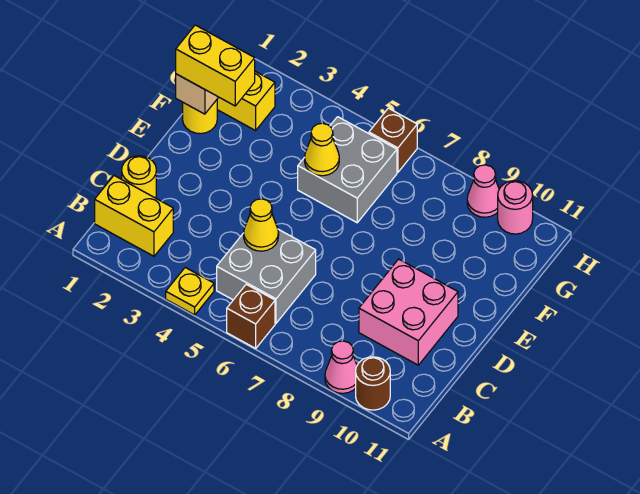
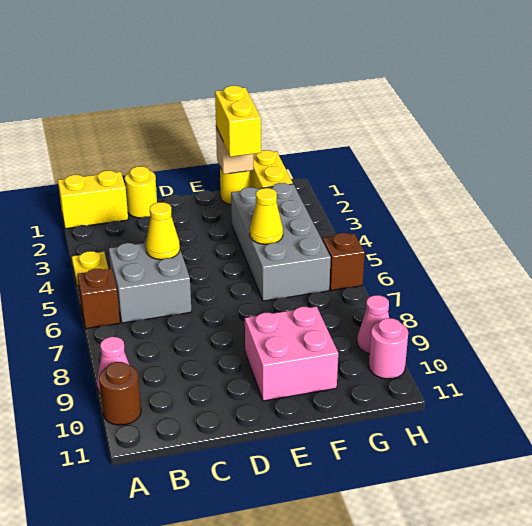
yellow 1x2 brick [95,176,173,256] -> yellow 1x2 brick turned to [58,171,128,229]
pink 2x2 brick [359,259,458,365] -> pink 2x2 brick moved to [245,306,338,401]
grey 2x2 brick [298,117,397,223] -> grey 2x4 brick [231,183,331,301]

